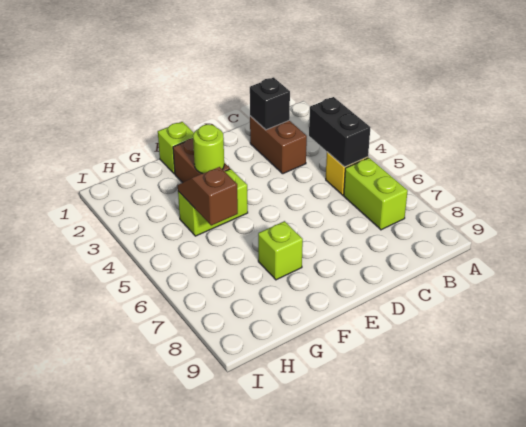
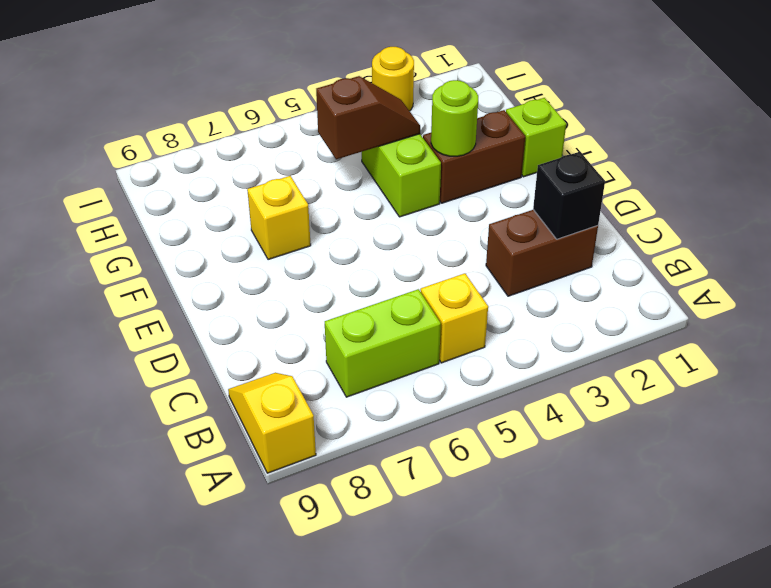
none -> yellow 1x2 slope [228,373,316,473]
black 1x2 brick [309,97,370,167] -> none
lime 1x1 brick [258,221,303,280] -> yellow 1x1 brick [247,176,311,260]
none -> yellow 1x1 round brick [372,47,414,111]

